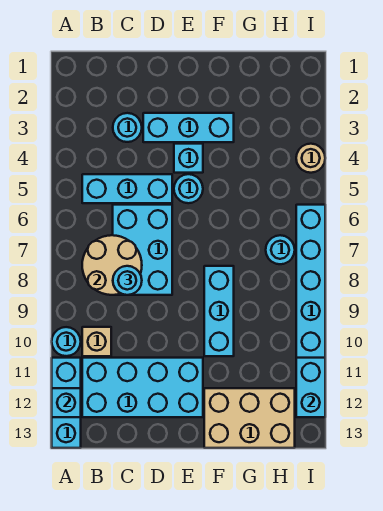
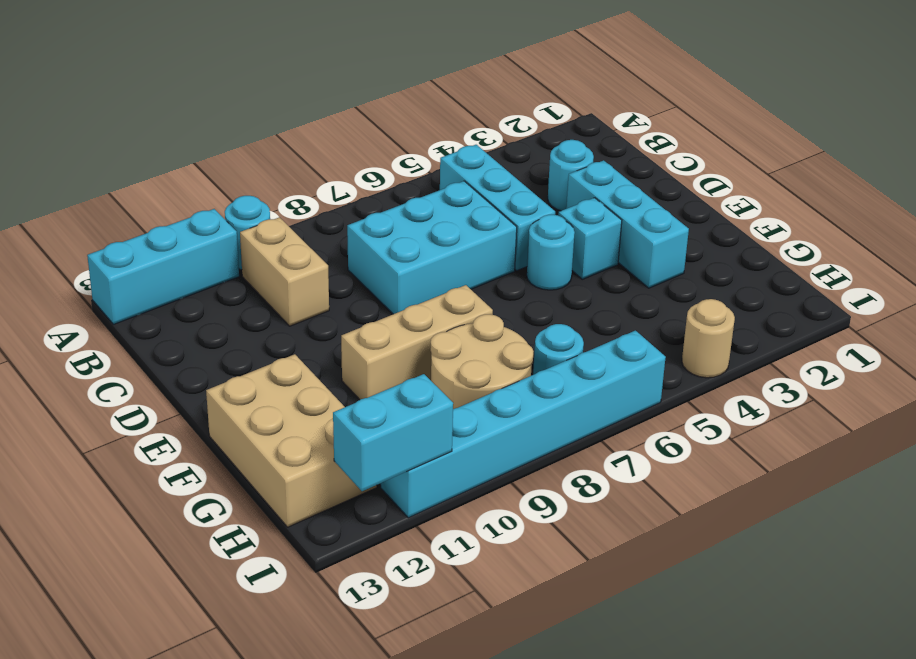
cyan 1x1 brick [52,388,81,417] -> none
tan 2x2 round brick [82,235,142,295] -> tan 2x2 round brick moved to [430,314,533,409]
tan 1x1 brick [82,327,111,356] -> tan 1x2 brick [240,217,329,326]
cyan 2x4 brick [82,358,203,417] -> none
cyan 1x1 round brick [113,266,142,295] -> none
cyan 1x3 brick [204,266,234,356] -> tan 1x3 brick [341,285,493,400]

